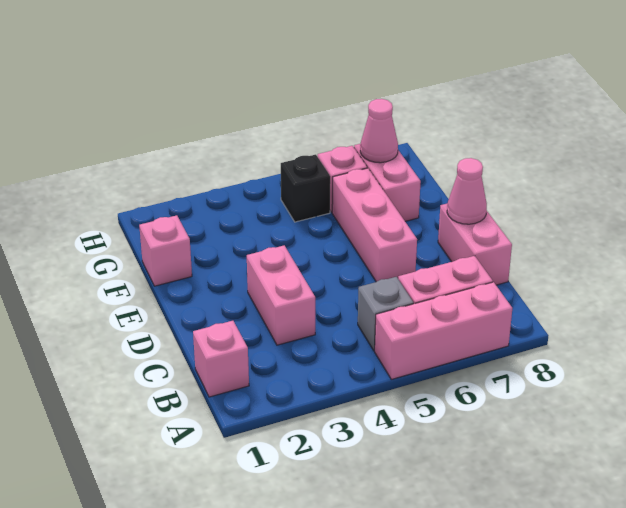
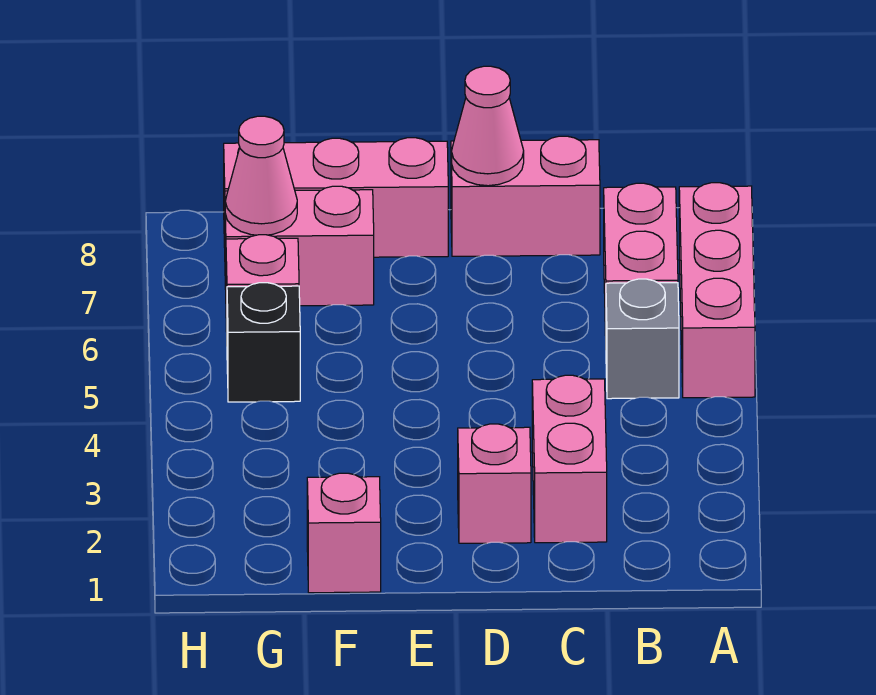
pink 1x1 brick [193,321,249,397] -> pink 1x1 brick moved to [458,424,531,543]
pink 1x2 brick [247,245,315,345] -> pink 1x2 brick turned to [532,375,607,543]
pink 1x3 brick [332,168,417,282] -> pink 1x3 brick moved to [224,138,448,257]

